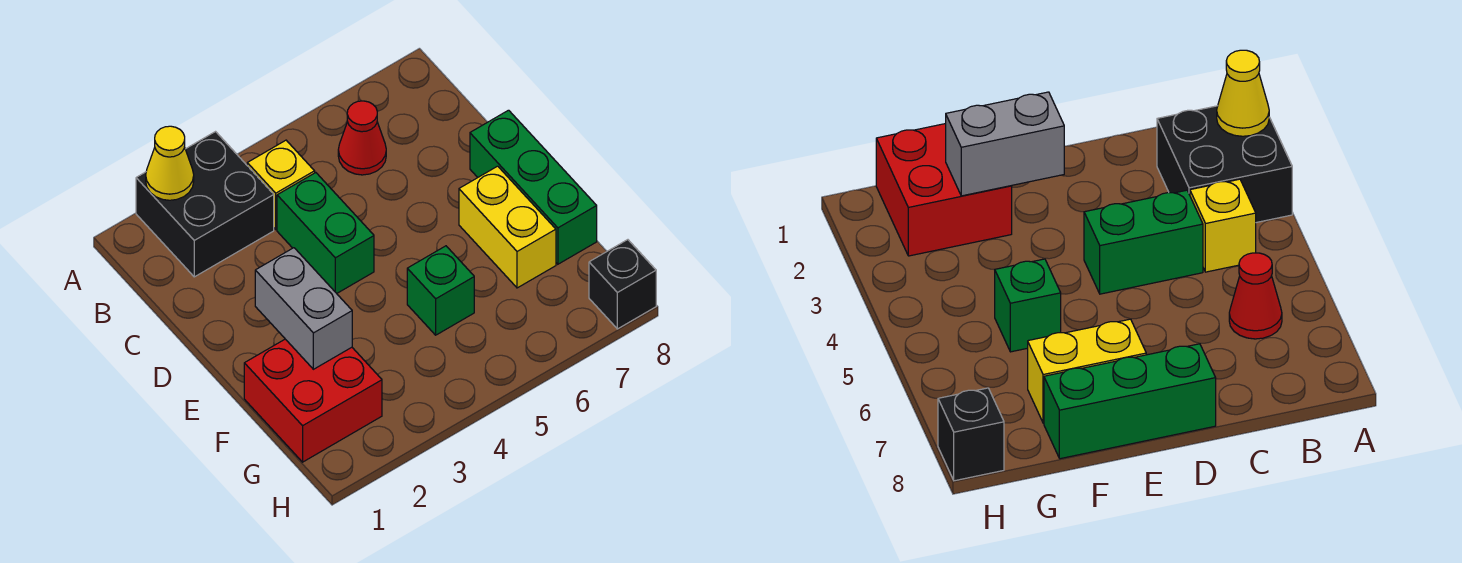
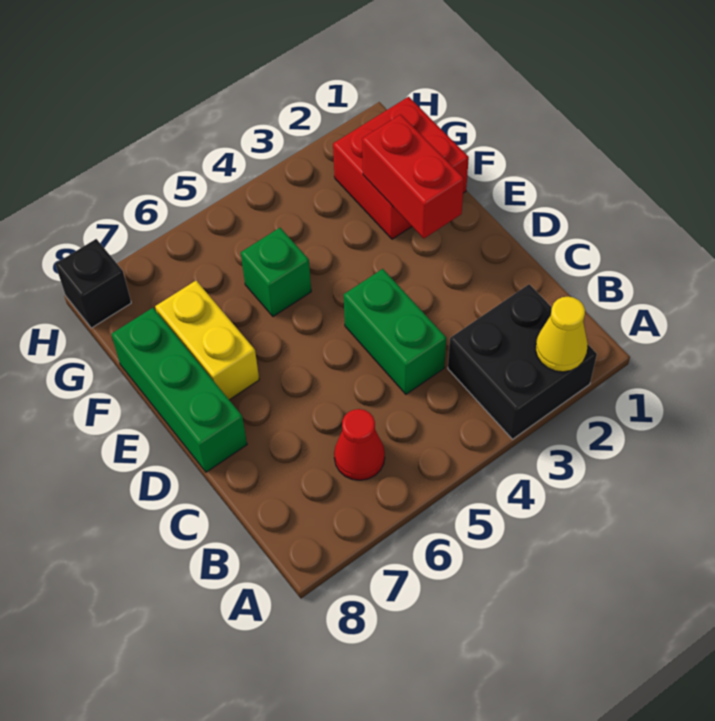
yellow 1x1 brick [247,140,315,229] -> none
grey 1x2 brick [255,248,352,369] -> red 1x2 brick [362,114,464,238]

